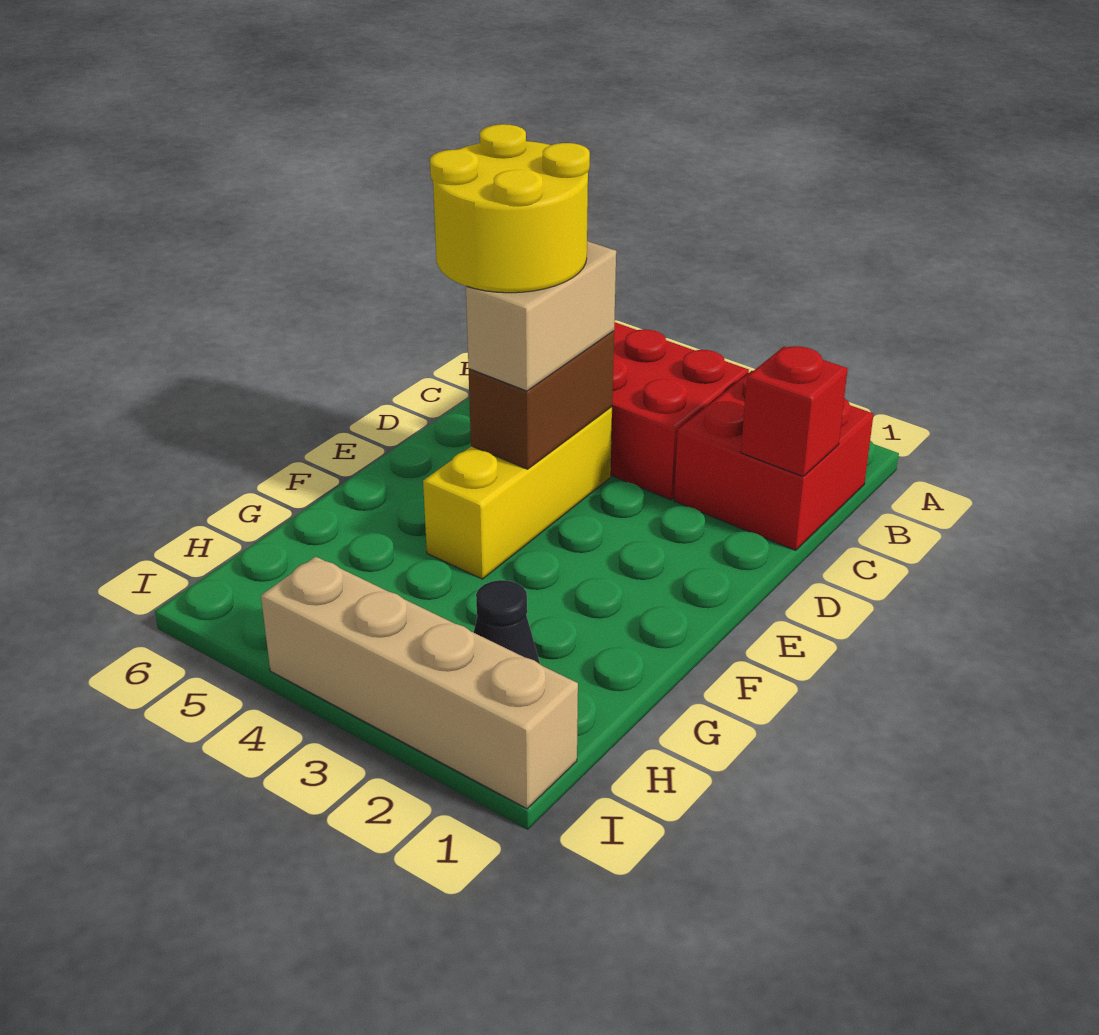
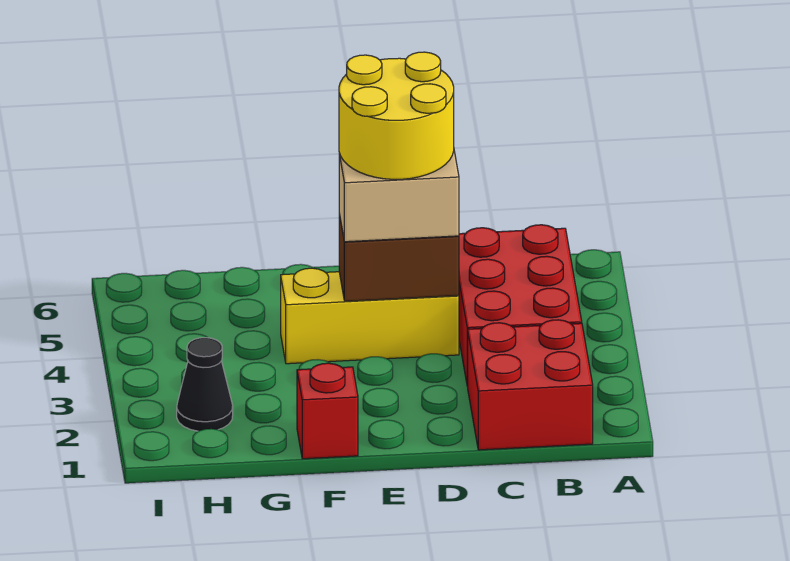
red 1x1 brick [741,346,848,476] -> red 1x1 brick moved to [297,363,358,459]
tan 1x4 brick [261,557,578,809] -> none

